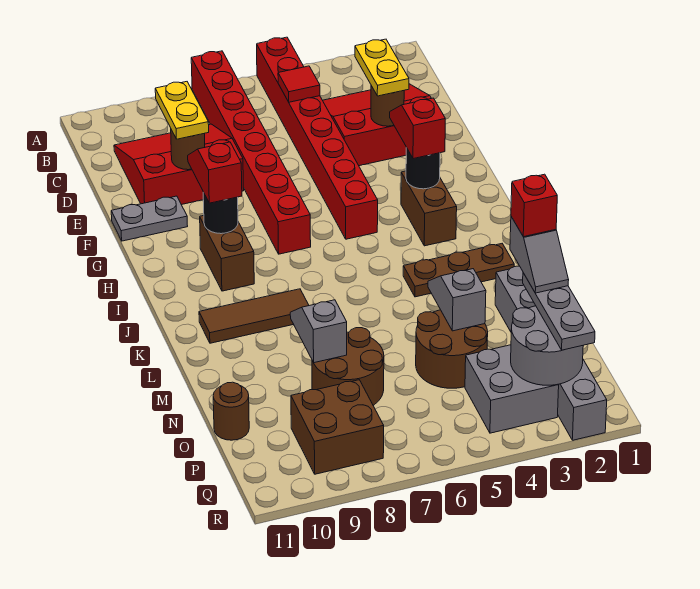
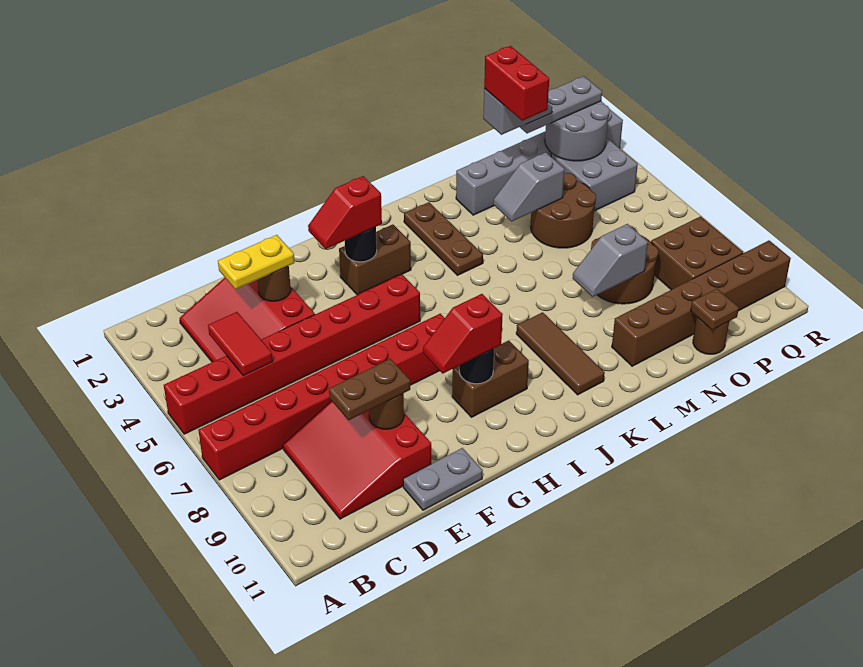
red 1x1 tile [278,66,320,102] -> red 1x2 tile [208,312,273,376]
yellow 1x2 plate [155,82,209,139] -> brown 1x2 plate [329,359,410,420]
grey 1x2 plate [111,196,188,241] -> grey 1x2 plate turned to [403,448,483,510]
none -> brown 1x6 brick [612,241,791,366]
red 1x1 brick [511,174,557,237] -> red 1x2 brick [484,46,549,121]
none -> brown 1x1 plate [691,289,739,330]

